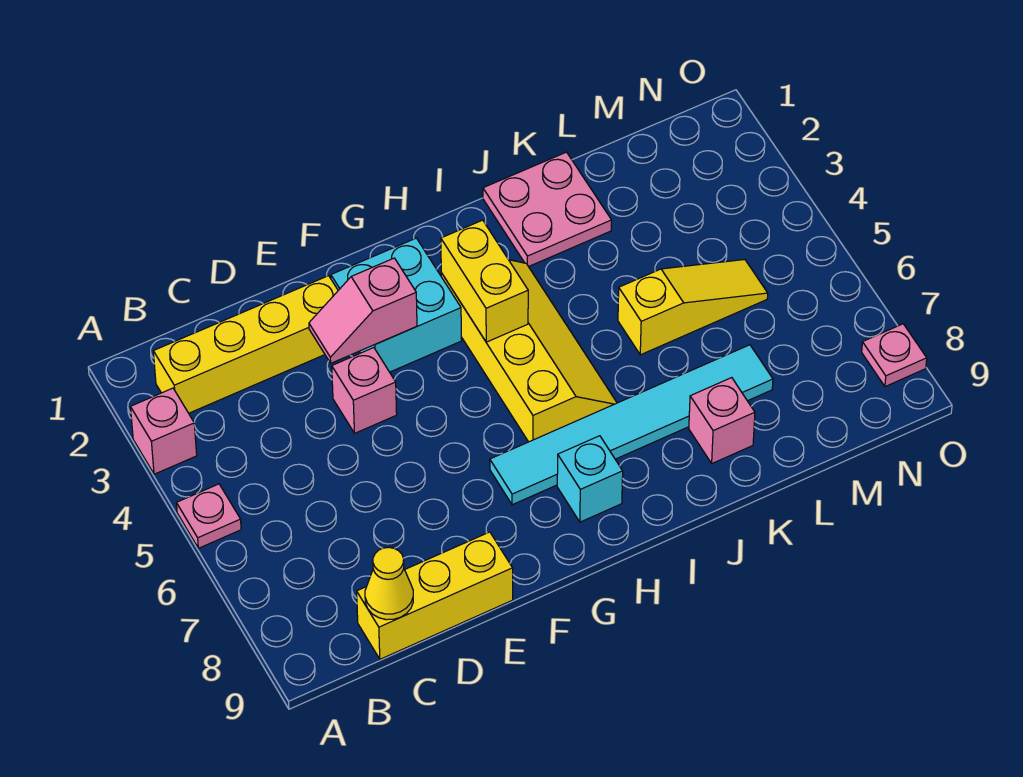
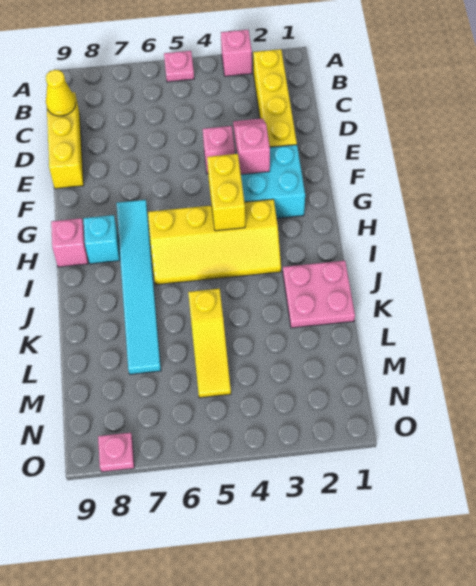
yellow 1x2 brick [441,220,528,342] -> yellow 1x2 brick turned to [207,154,245,231]
pink 1x1 brick [689,378,755,463] -> pink 1x1 brick moved to [51,218,88,267]

